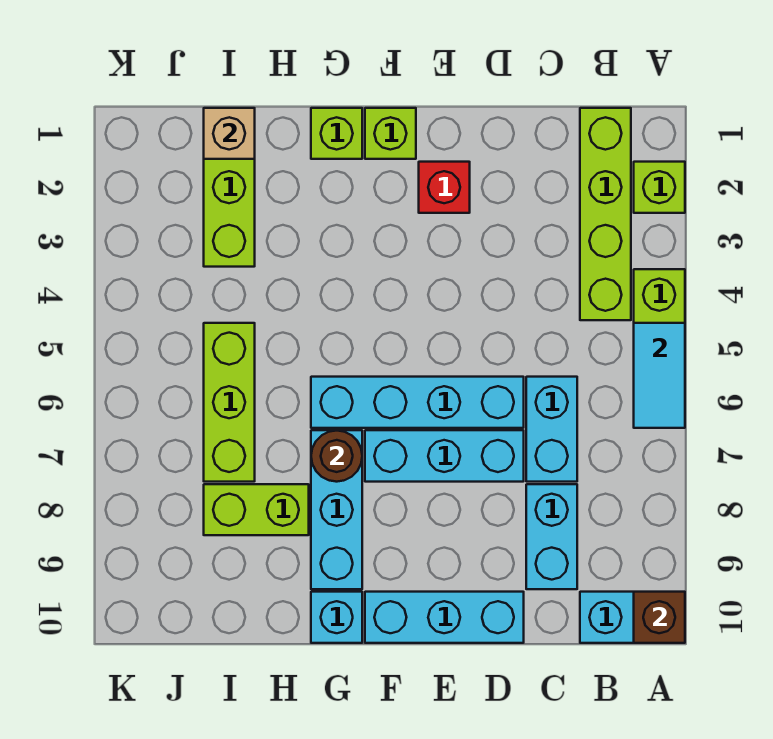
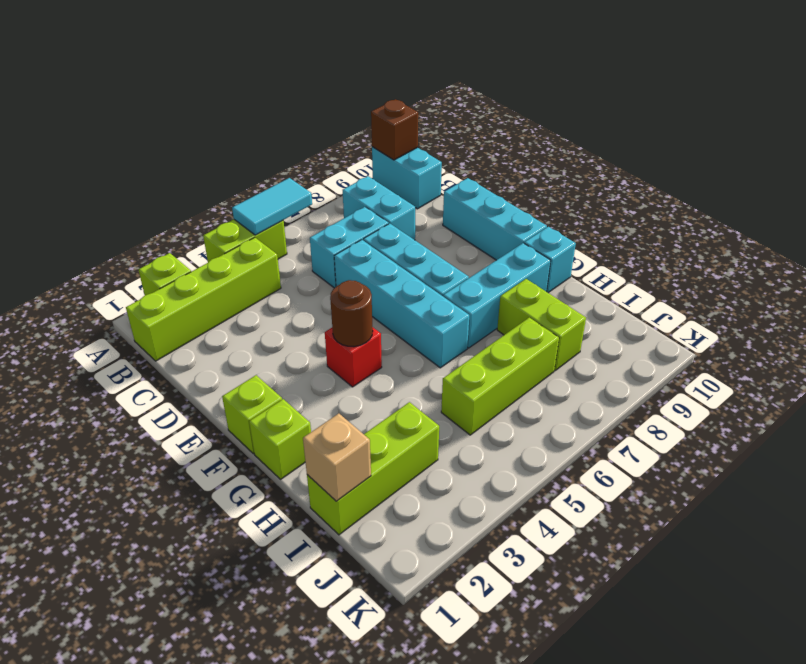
cyan 1x2 brick [526,484,577,589] -> cyan 1x2 brick turned to [343,176,415,240]
red 1x1 brick [419,162,470,213] -> red 1x1 brick moved to [325,327,382,387]
brown 1x1 round brick [311,431,362,482] -> brown 1x1 round brick moved to [330,280,373,347]

